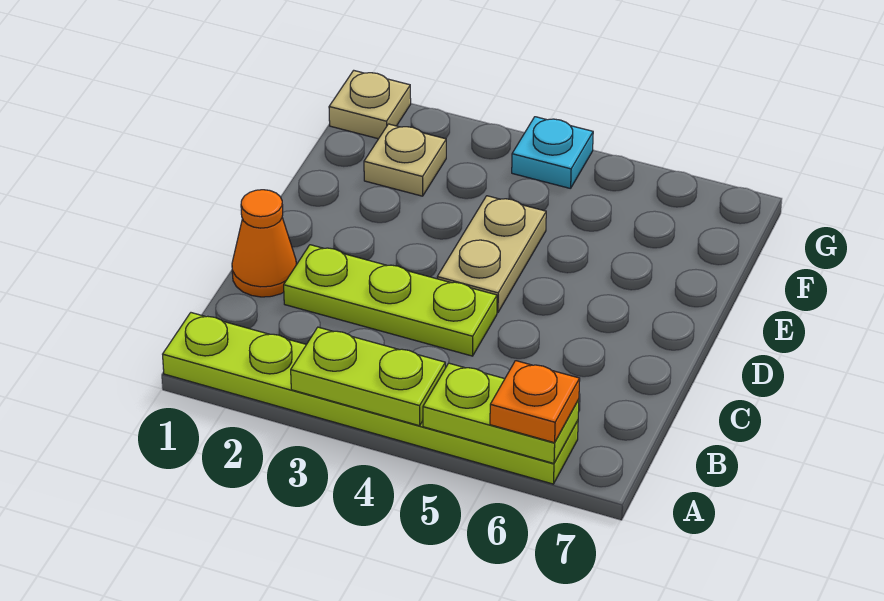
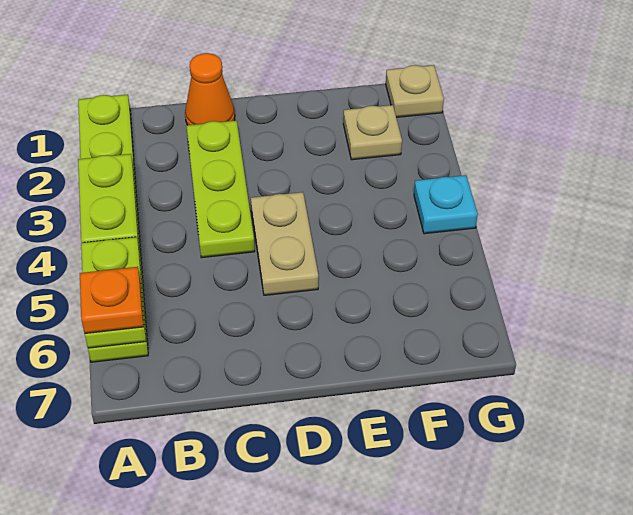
tan 1x2 plate [437,196,546,313] -> tan 1x2 plate turned to [251,192,318,295]

